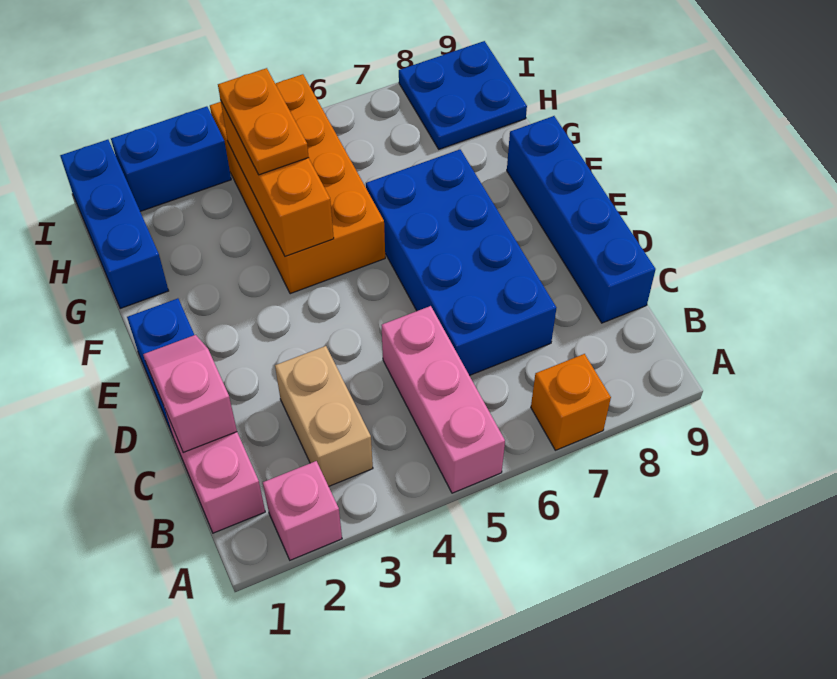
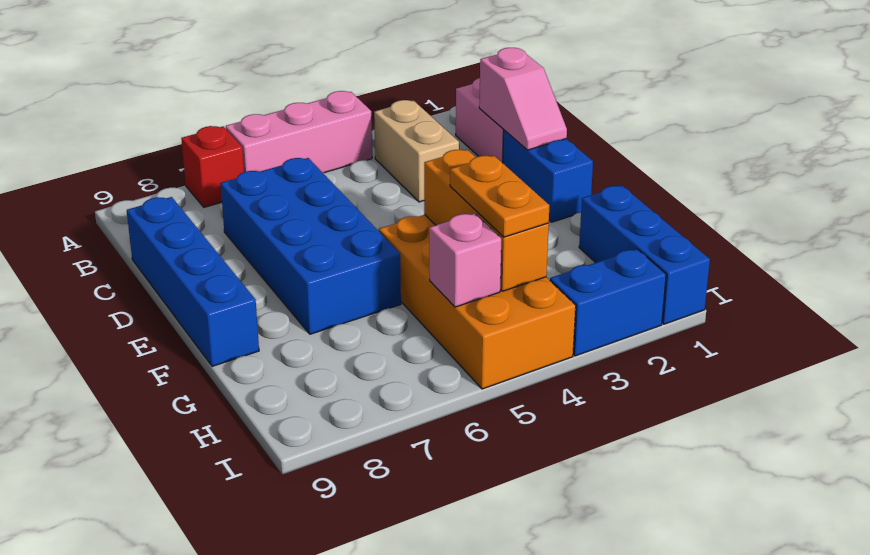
pink 1x1 brick [263,461,342,560] -> pink 1x1 brick moved to [429,213,501,307]
pink 1x3 brick [381,306,505,493] -> pink 1x3 brick turned to [226,91,372,173]
orange 1x1 brick [531,354,611,450] -> red 1x1 brick [181,126,244,207]
blue 2x2 plate [399,41,527,149] -> none

